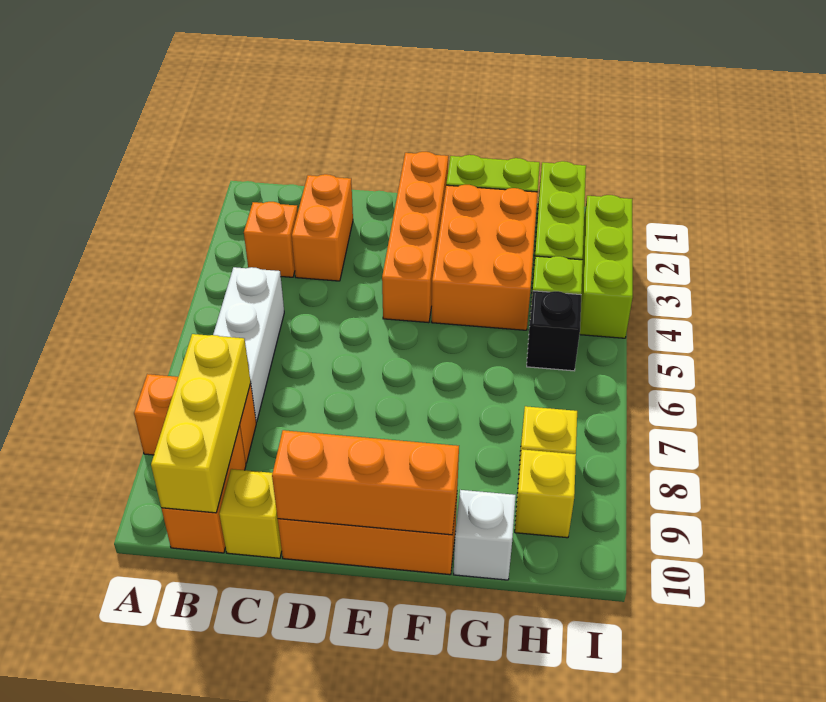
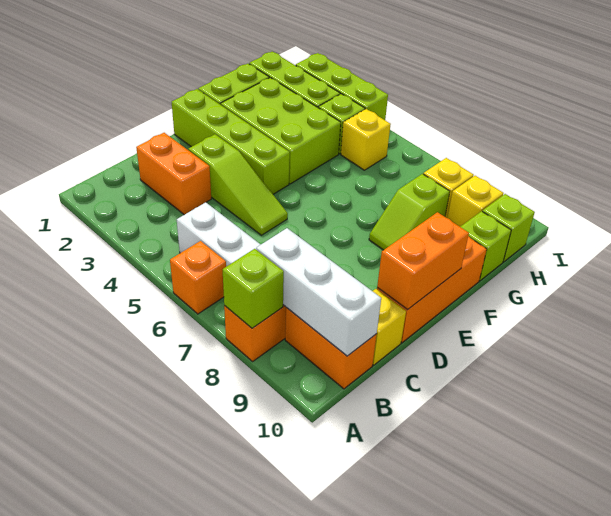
none -> lime 1x1 brick [222,249,284,328]
orange 1x1 brick [244,202,298,277] -> orange 1x1 brick moved to [170,241,226,314]
yellow 1x3 brick [151,334,251,513] -> white 1x3 brick [256,228,381,356]
none -> lime 1x3 slope [188,134,288,235]
orange 1x3 brick [272,430,459,535] -> orange 1x2 brick [377,212,469,310]
orange 1x4 brick [382,152,448,323] -> lime 1x4 brick [172,89,290,194]
orange 2x3 brick [432,185,538,330] -> lime 2x3 brick [221,78,341,184]
none -> lime 1x2 slope [369,174,450,250]
white 1x1 brick [454,490,516,580] -> lime 1x1 brick [460,211,511,281]
black 1x1 brick [527,291,581,371] -> yellow 1x1 brick [341,109,391,170]
none -> lime 1x1 brick [482,194,535,262]

